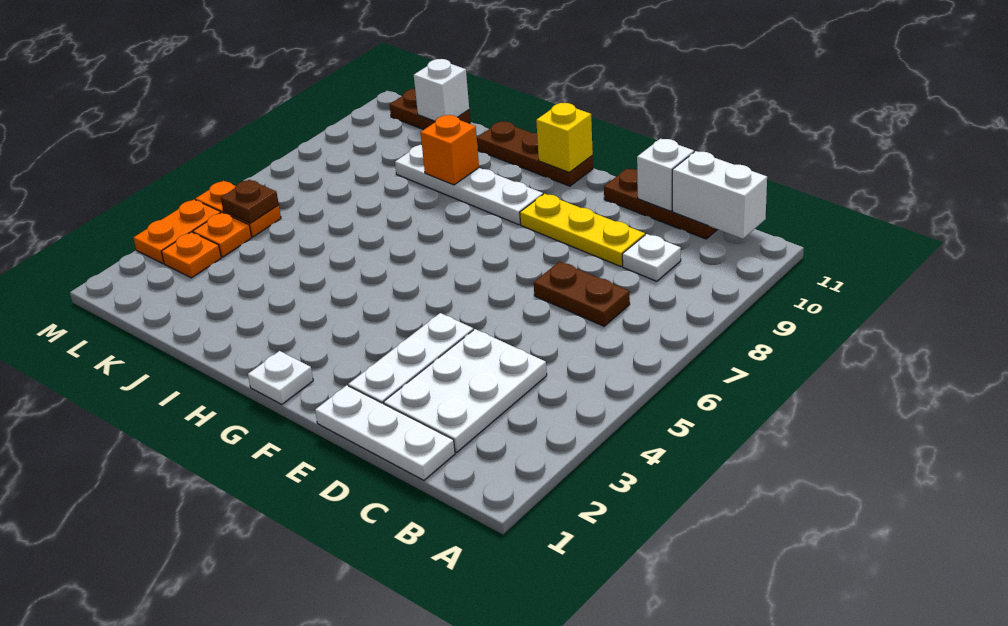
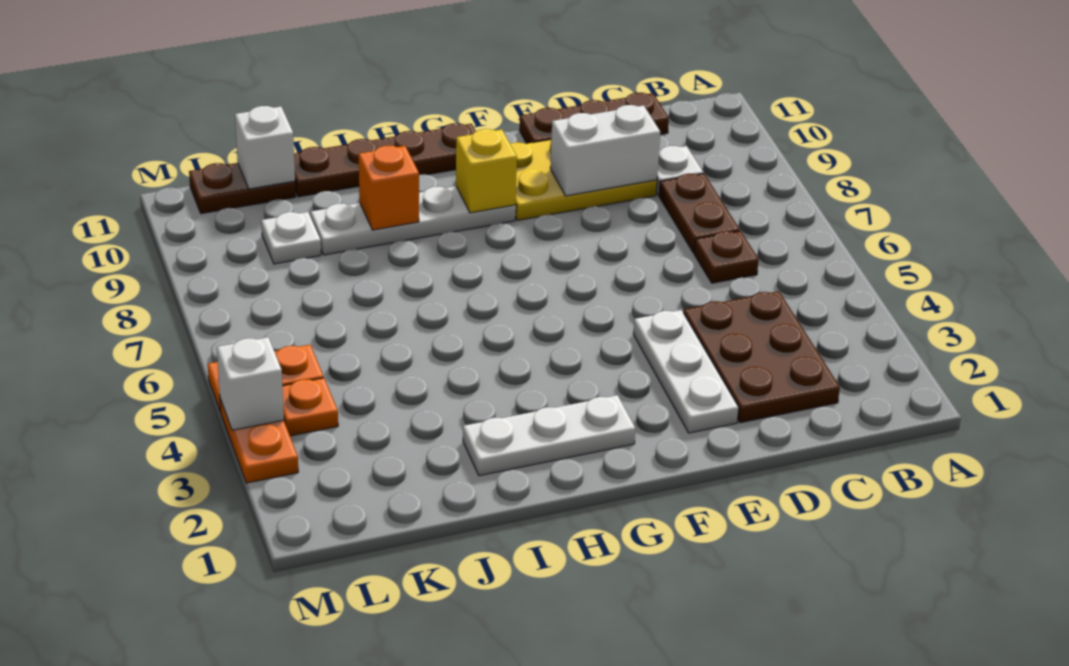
white 1x2 brick [672,151,767,239] -> white 1x2 brick moved to [550,105,660,196]
white 1x3 plate [315,385,455,480] -> white 1x3 plate moved to [463,395,635,476]
white 2x3 plate [383,329,547,452] -> brown 2x3 plate [684,291,840,423]
brown 1x2 plate [534,262,630,326] -> brown 1x2 plate turned to [659,173,740,253]
yellow 1x3 plate [520,194,645,267] -> yellow 2x3 plate [510,140,657,220]
white 1x1 brick [637,139,694,211] -> white 1x1 brick moved to [217,337,284,430]
white 1x1 plate [248,351,313,404] -> white 1x1 plate moved to [261,212,321,264]
brown 1x3 plate [477,122,593,186] -> brown 1x4 plate [294,123,476,197]
yellow 1x1 brick [536,103,593,173] -> yellow 1x1 brick moved to [456,129,517,213]
orange 1x1 plate [161,232,221,278] -> none
brown 1x1 plate [221,180,279,223] -> brown 1x1 plate moved to [694,231,759,283]

